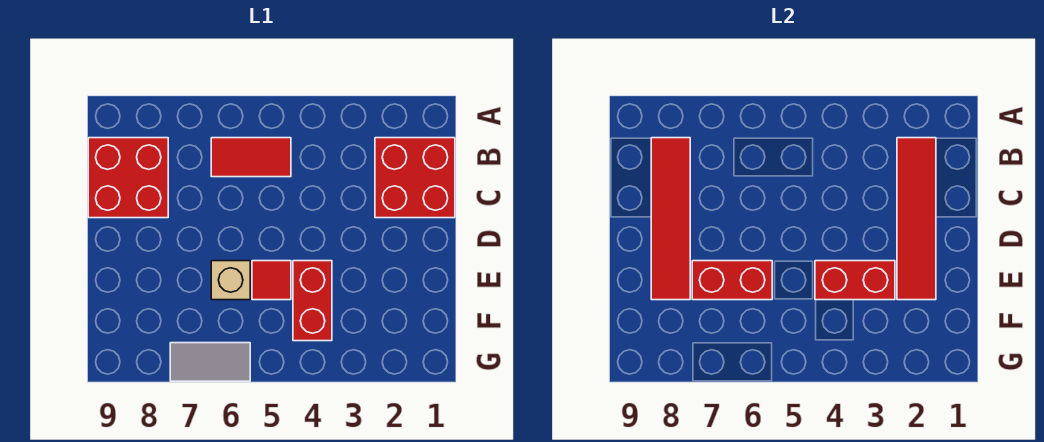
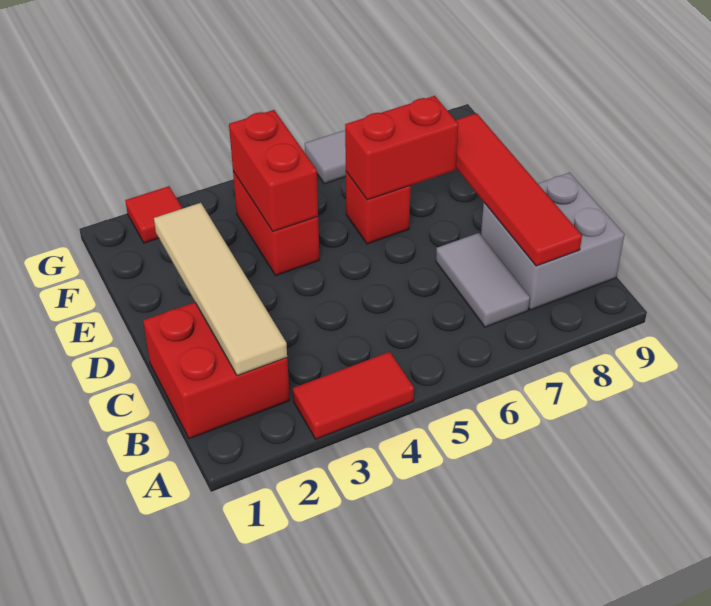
red 1x4 tile [897,138,936,300] -> tan 1x4 tile [154,203,287,376]
red 1x2 tile [211,138,291,177] -> red 1x2 tile moved to [293,352,414,439]
none -> grey 1x2 tile [436,233,530,327]
red 2x2 brick [88,138,168,218] -> grey 2x2 brick [481,173,625,310]
red 1x2 brick [815,261,895,300] -> red 1x2 brick turned to [229,110,318,231]
red 1x1 tile [252,261,291,300] -> red 1x1 tile moved to [125,186,183,243]
tan 1x1 brick [211,261,250,300] -> red 1x1 brick [346,172,411,244]

